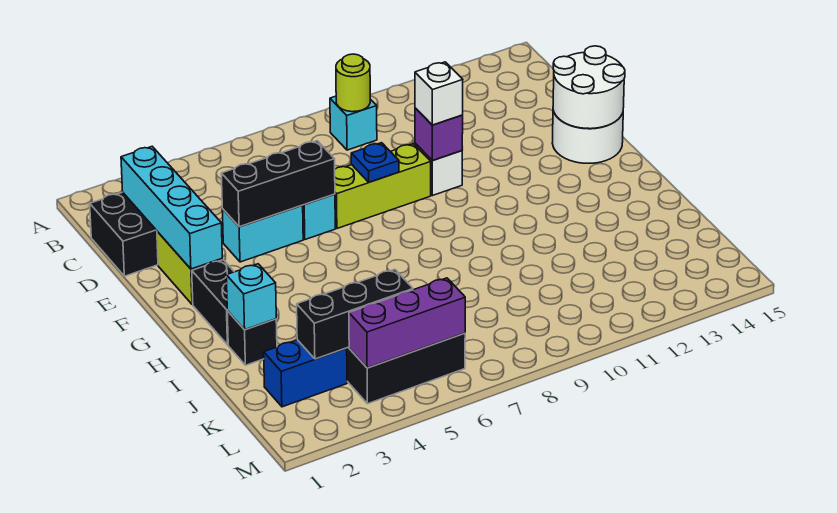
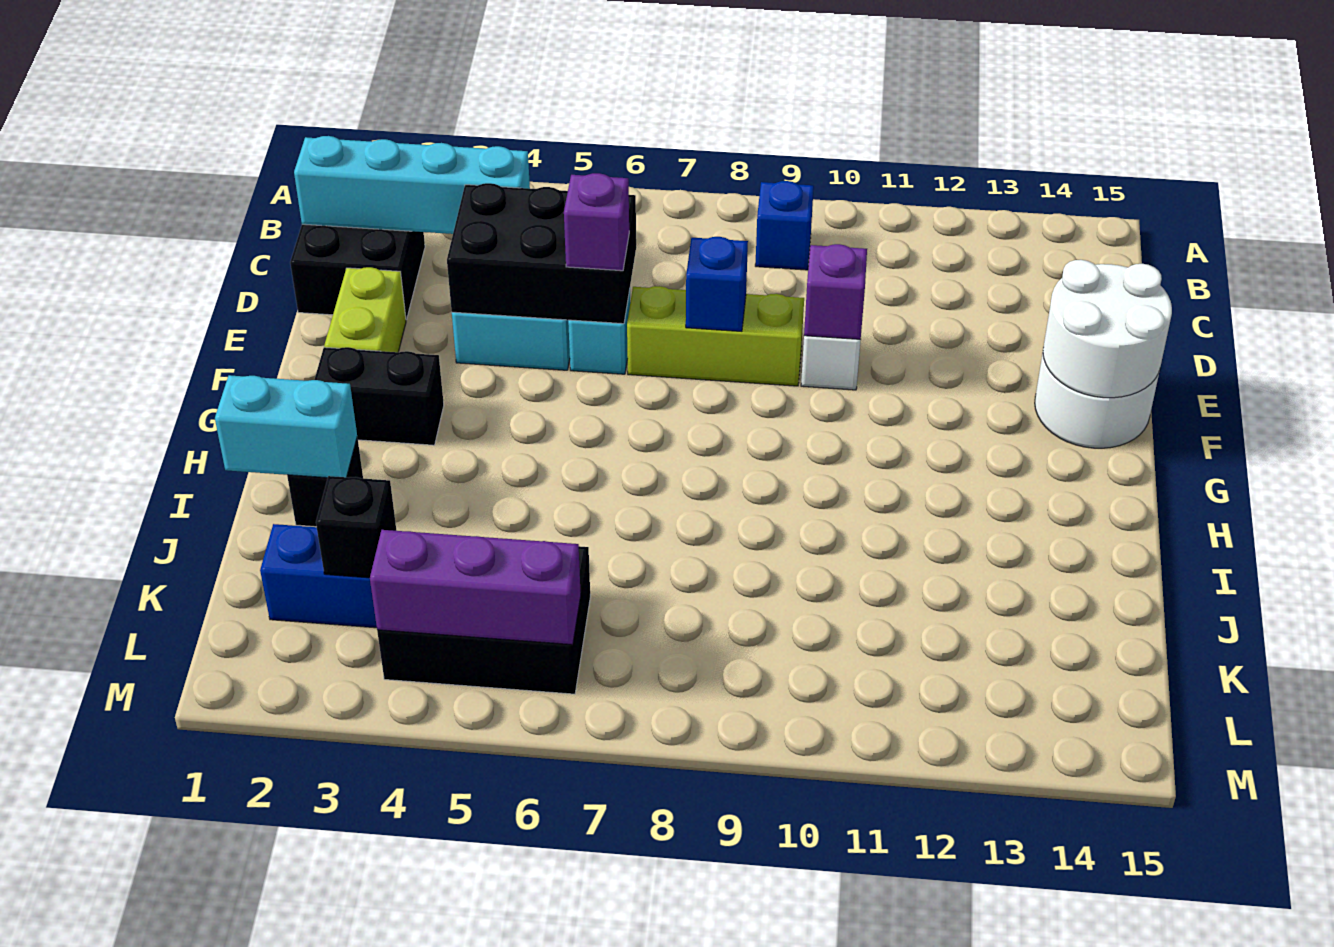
cyan 1x1 brick [330,96,377,150] -> blue 1x1 brick [755,181,814,270]
lime 1x1 round brick [336,54,370,112] -> none
cyan 1x4 brick [121,147,222,269] -> cyan 1x4 brick turned to [294,136,530,234]
black 1x3 brick [221,141,335,227] -> black 2x3 brick [447,183,636,324]
none -> purple 1x1 brick [564,173,629,271]
blue 1x1 plate [351,143,399,182] -> blue 1x1 brick [686,237,748,331]
white 1x1 brick [415,62,463,125] -> none
black 1x2 brick [192,260,234,345] -> black 1x2 brick turned to [314,347,444,445]
cyan 1x1 brick [226,264,276,330] -> cyan 1x2 brick [215,375,357,478]
black 1x3 brick [297,269,413,359] -> black 1x1 brick [316,476,397,578]

